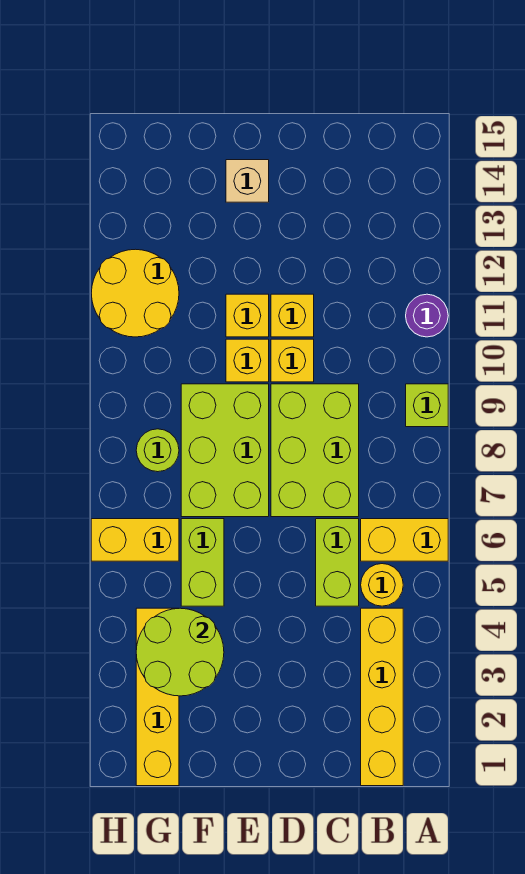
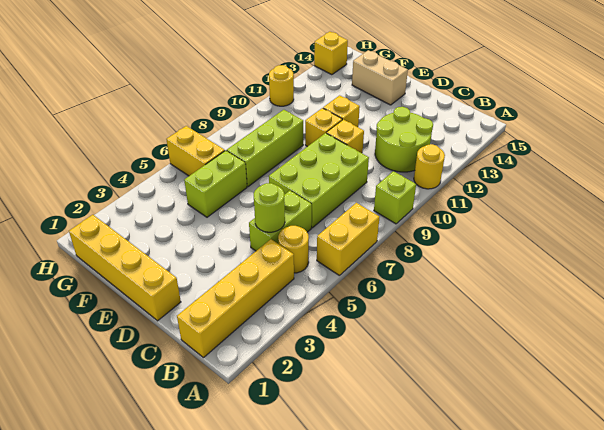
yellow 1x2 brick [361,519,448,561] -> yellow 1x2 brick turned to [317,203,379,275]
purple 1x1 round brick [406,294,448,337] -> yellow 1x1 round brick [414,144,445,189]
yellow 1x1 brick [271,294,314,337] -> yellow 1x1 brick moved to [314,32,348,75]
lime 2x3 brick [181,384,269,517] -> lime 1x3 brick [227,110,303,187]
tan 1x1 brick [226,160,269,202] -> tan 1x2 brick [352,50,408,105]
lime 2x2 round brick [136,608,224,696] -> lime 2x2 round brick moved to [375,107,433,172]
yellow 1x4 brick [136,608,179,786] -> yellow 1x4 brick turned to [69,215,181,321]
lime 1x1 round brick [136,429,179,472] -> lime 1x1 round brick moved to [254,183,285,232]
yellow 2x2 round brick [91,249,179,337] -> yellow 1x1 round brick [269,65,294,106]

